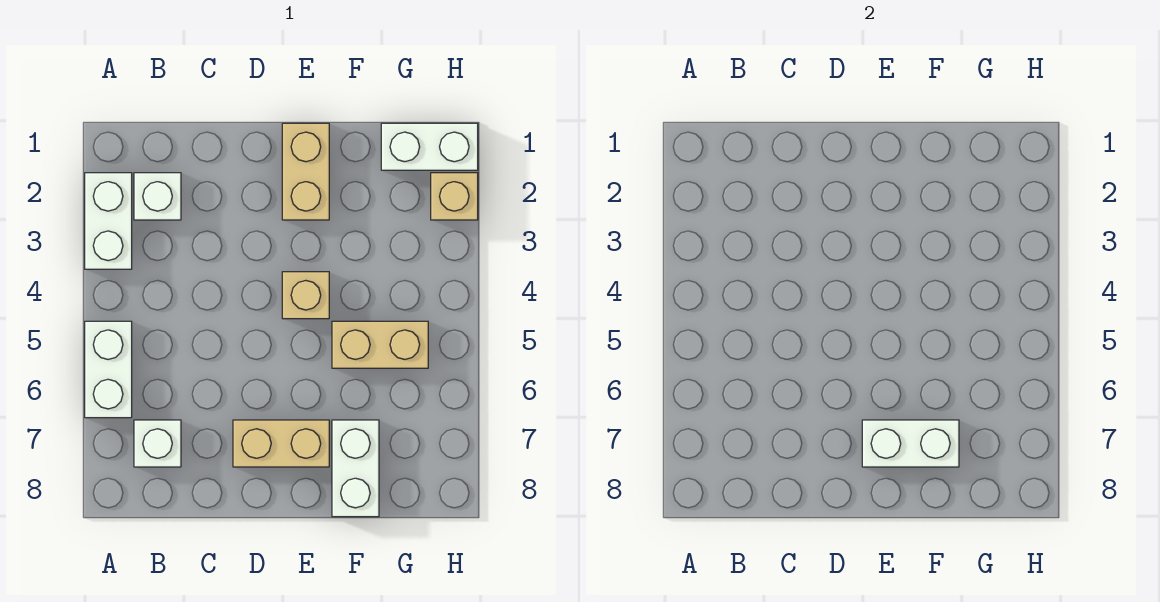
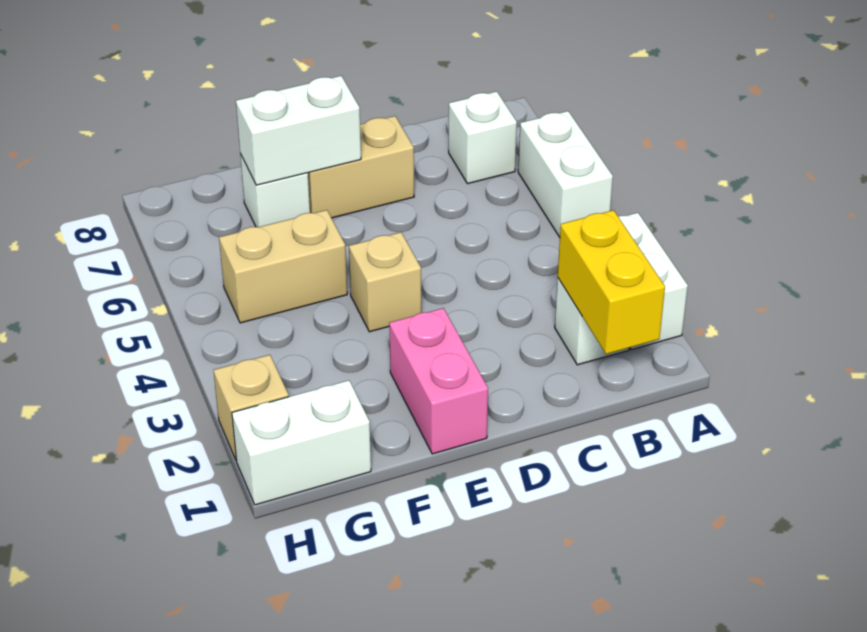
none -> yellow 1x2 brick [558,210,665,354]
tan 1x2 brick [282,123,329,220] -> pink 1x2 brick [389,308,488,454]
white 1x2 brick [332,420,379,517] -> white 1x1 brick [240,154,310,227]

